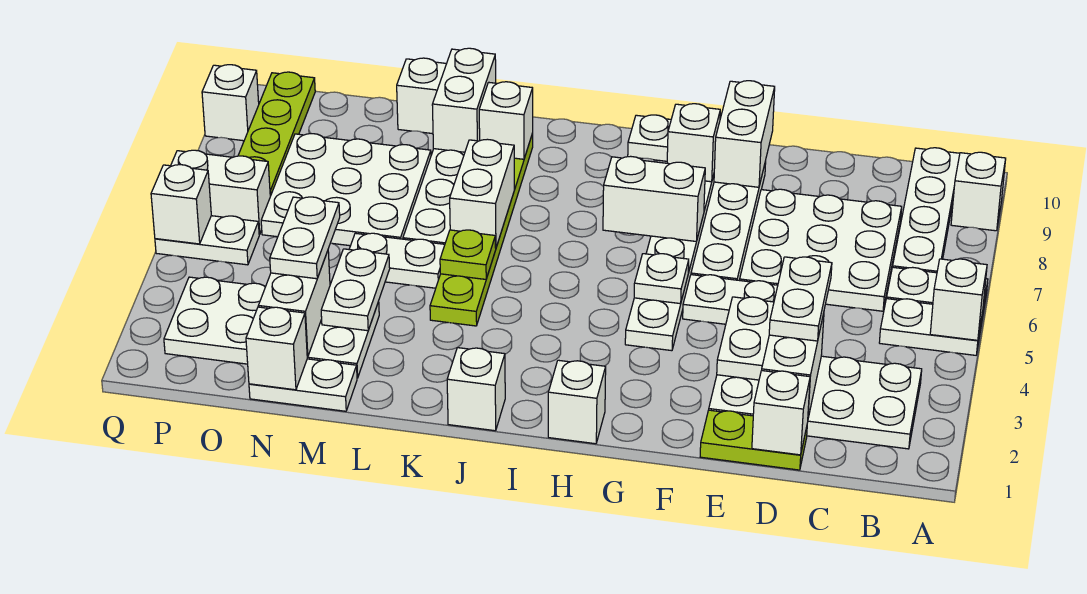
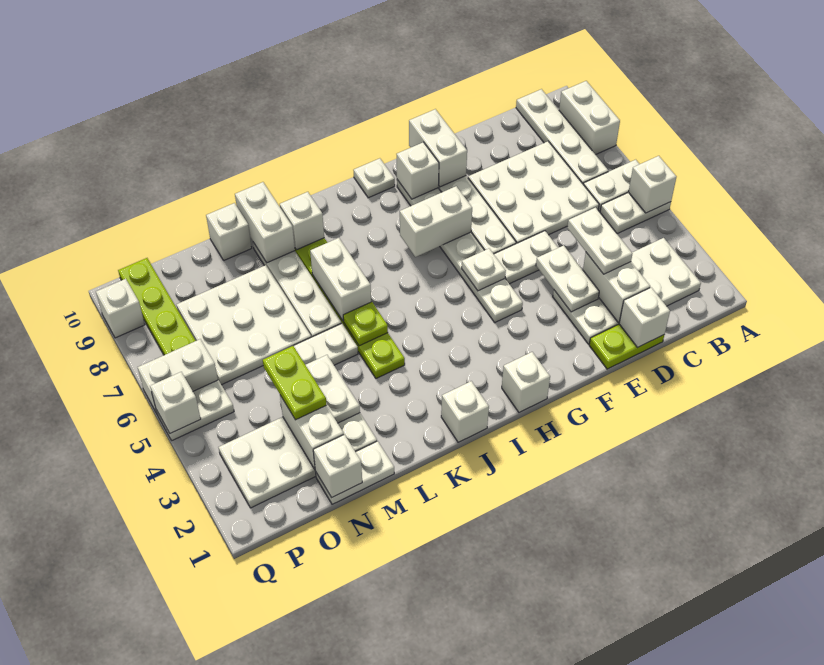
white 1x1 brick [951,152,1006,231] -> white 1x2 brick [559,81,620,155]
white 1x2 plate [270,197,340,279] -> lime 1x2 plate [263,346,326,420]

